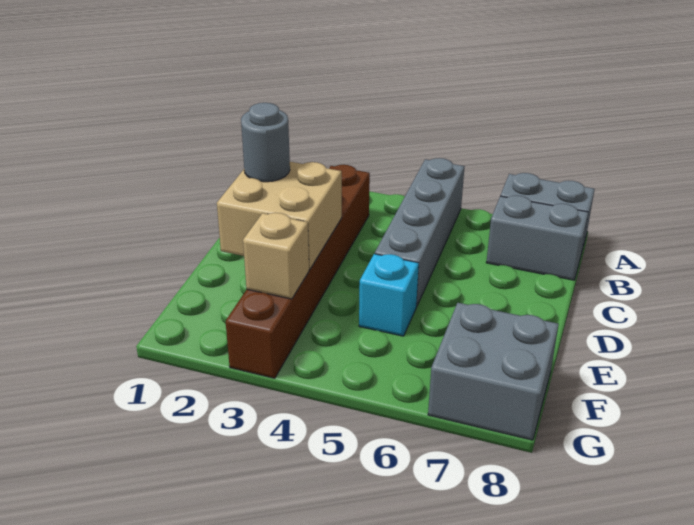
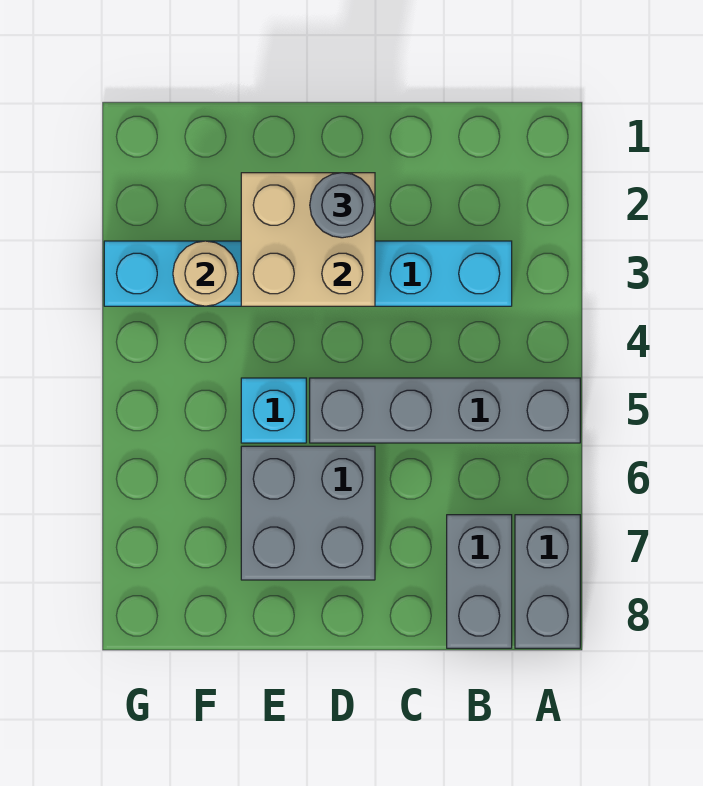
brown 1x6 brick [226,165,370,378] -> cyan 1x6 brick [104,241,512,306]
tan 1x1 brick [243,213,309,299] -> tan 1x1 round brick [173,241,238,306]
grey 2x2 brick [428,303,559,440] -> grey 2x2 brick moved to [241,446,375,580]

